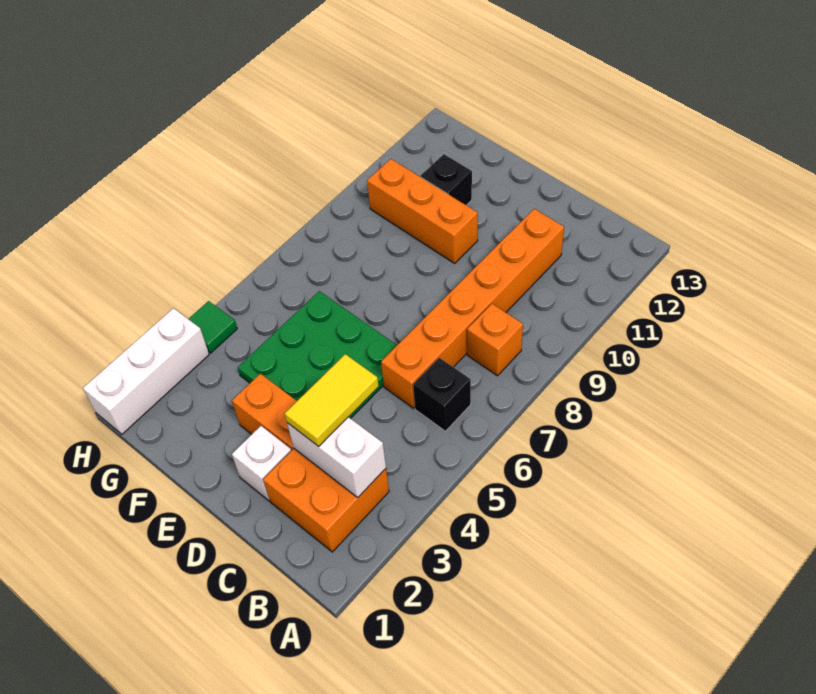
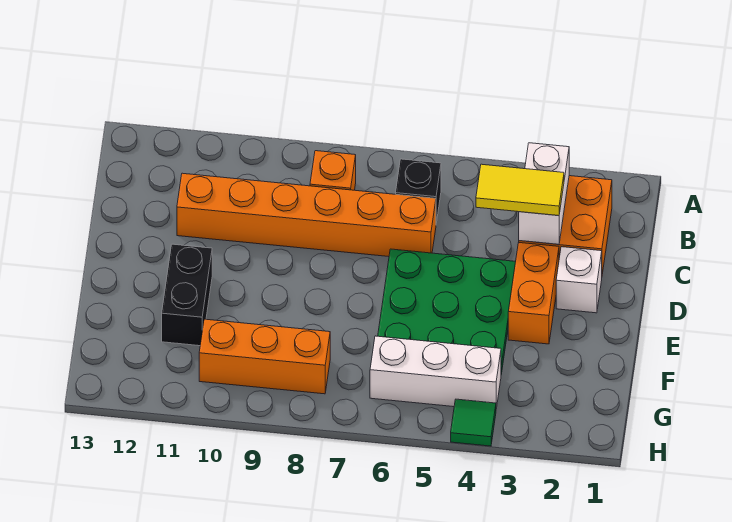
orange 1x3 brick [367,159,478,263] -> orange 1x3 brick turned to [199,319,330,394]
black 1x1 brick [421,154,472,205] -> black 1x2 brick [162,244,212,346]
white 1x3 brick [83,308,209,434] -> white 1x3 brick moved to [370,336,501,409]

